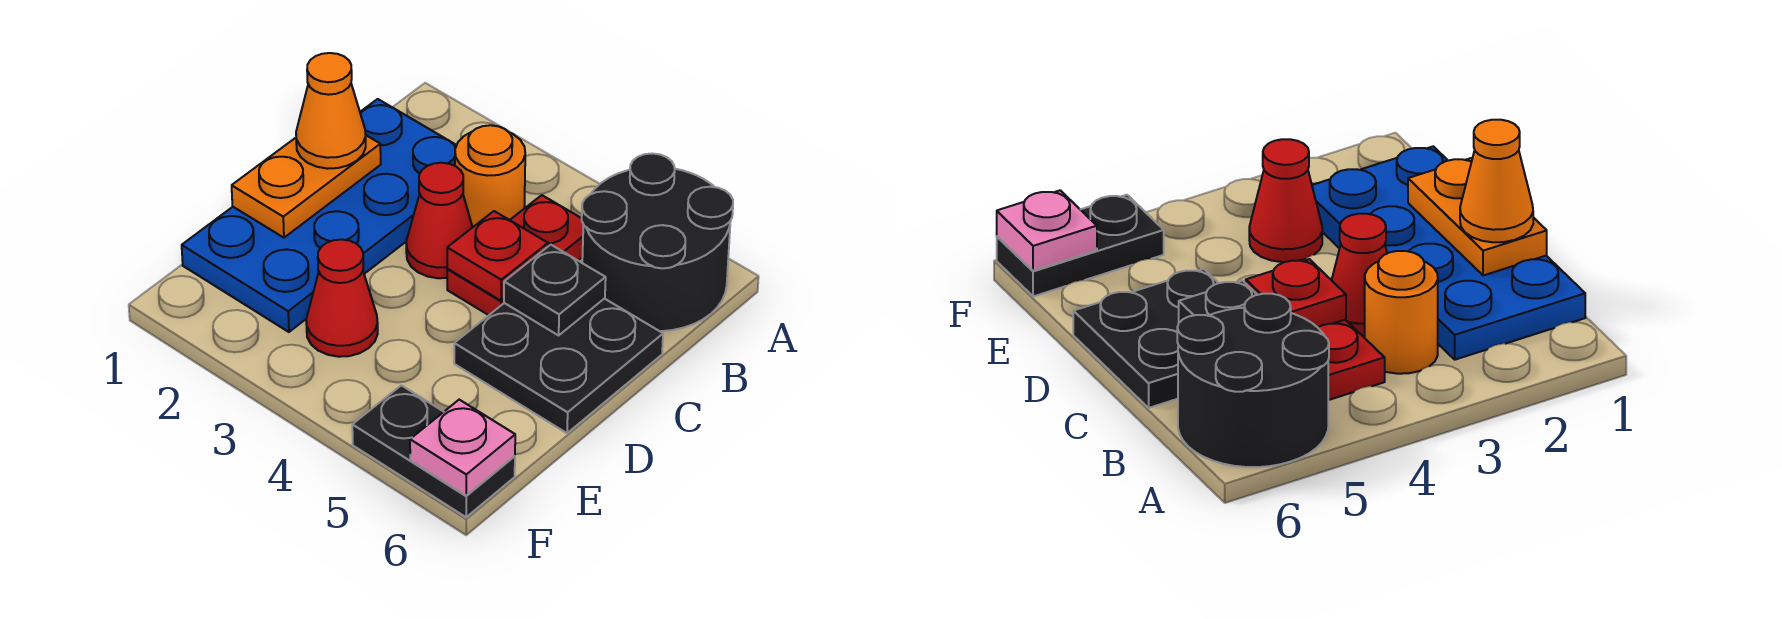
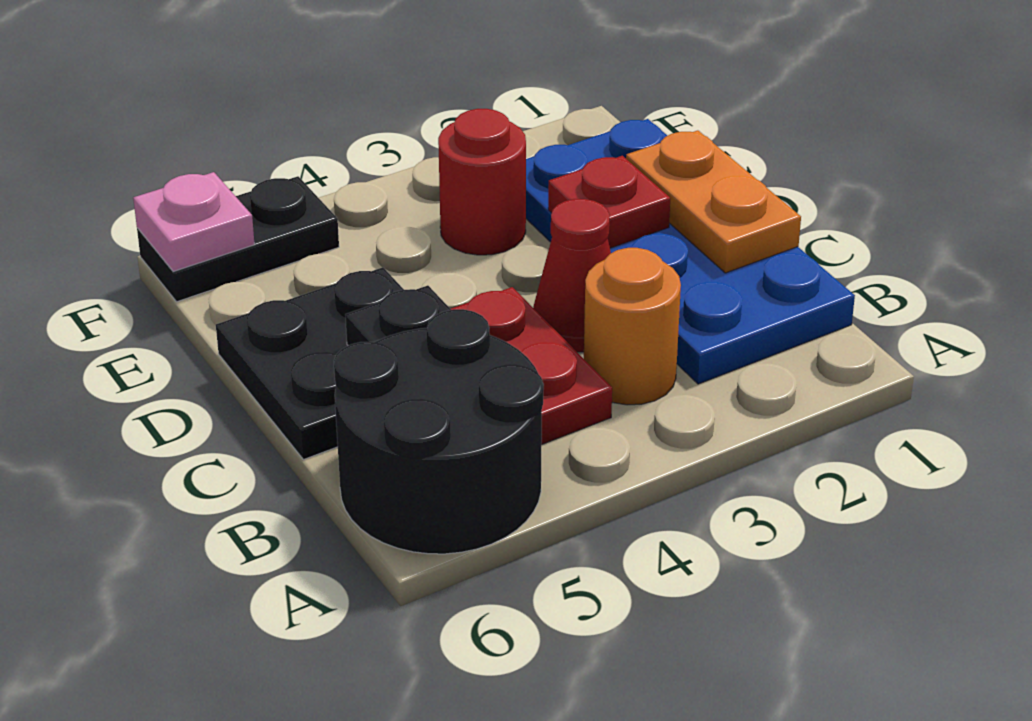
orange 1x1 cone [296,53,366,169] -> none
red 1x1 plate [447,211,548,301] -> red 1x1 plate moved to [548,156,670,248]
red 1x1 cone [306,239,378,357] -> red 1x1 round brick [438,109,526,255]

